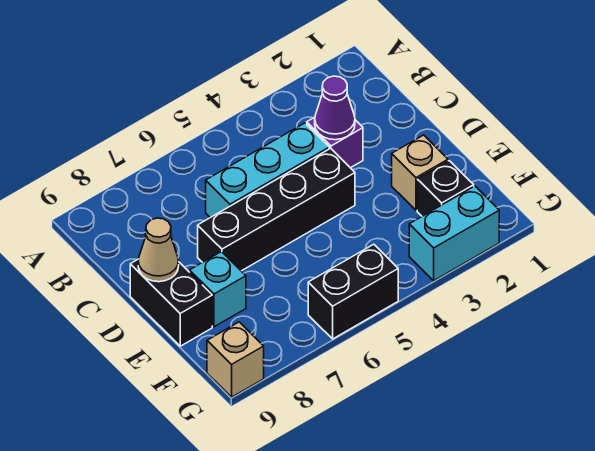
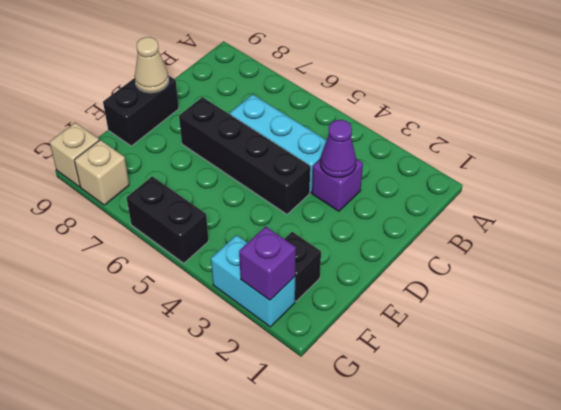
tan 1x1 brick [392,135,448,210] -> tan 1x1 brick moved to [74,140,129,205]
cyan 1x1 brick [190,252,246,327] -> none
none -> purple 1x1 brick [239,227,296,300]

